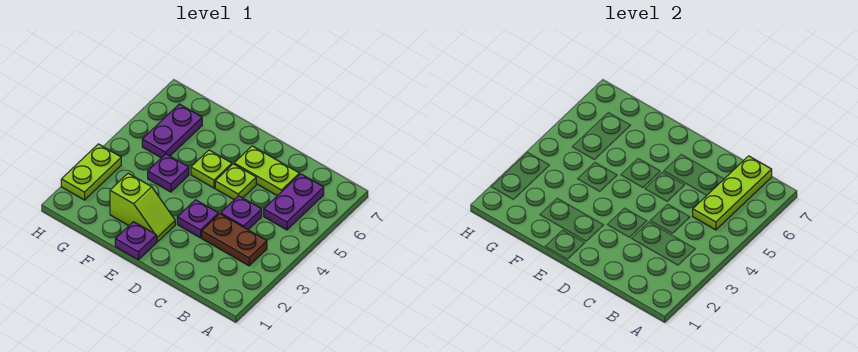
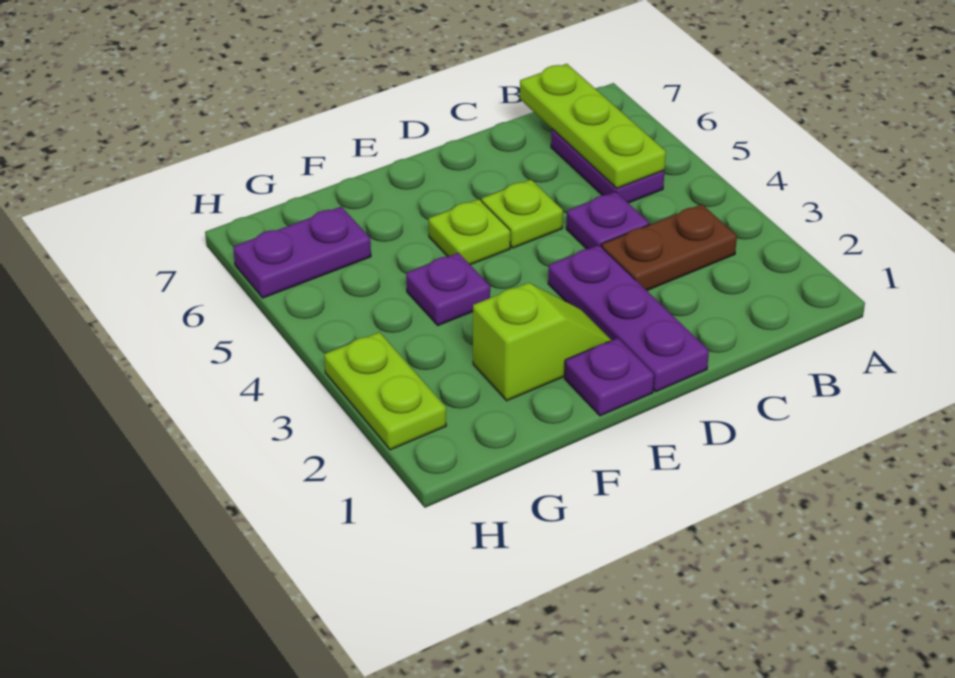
lime 1x2 plate [234,146,300,196] -> none
purple 1x1 plate [177,200,219,238] -> purple 1x3 plate [548,245,709,392]
purple 1x2 plate [142,104,202,158] -> purple 1x2 plate turned to [233,207,371,298]

